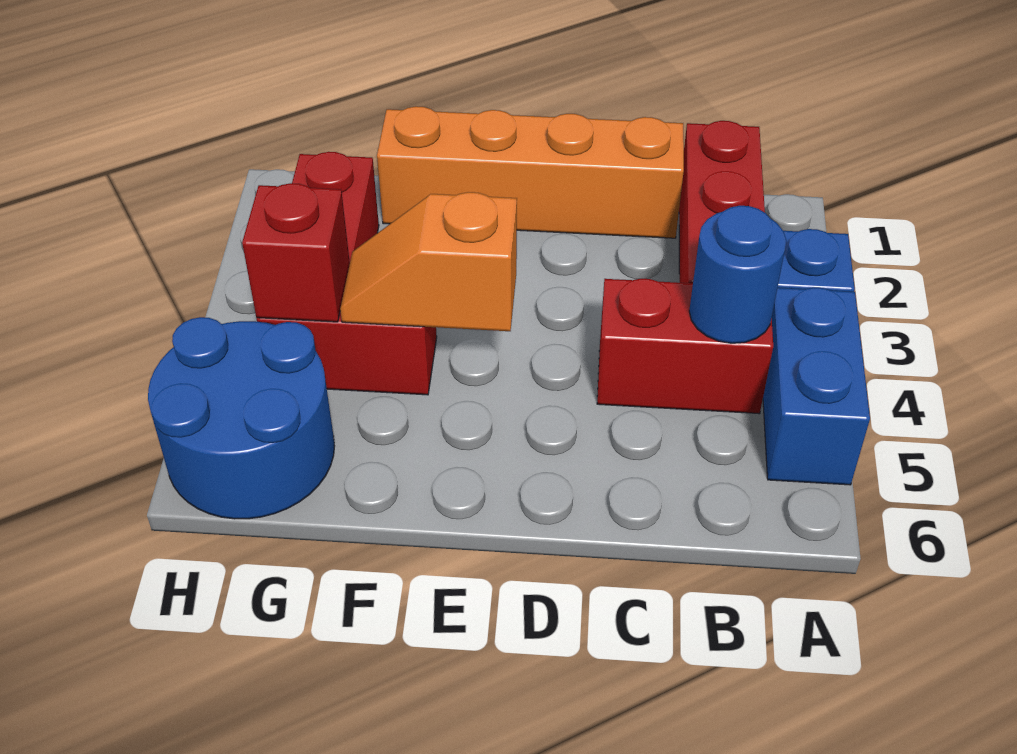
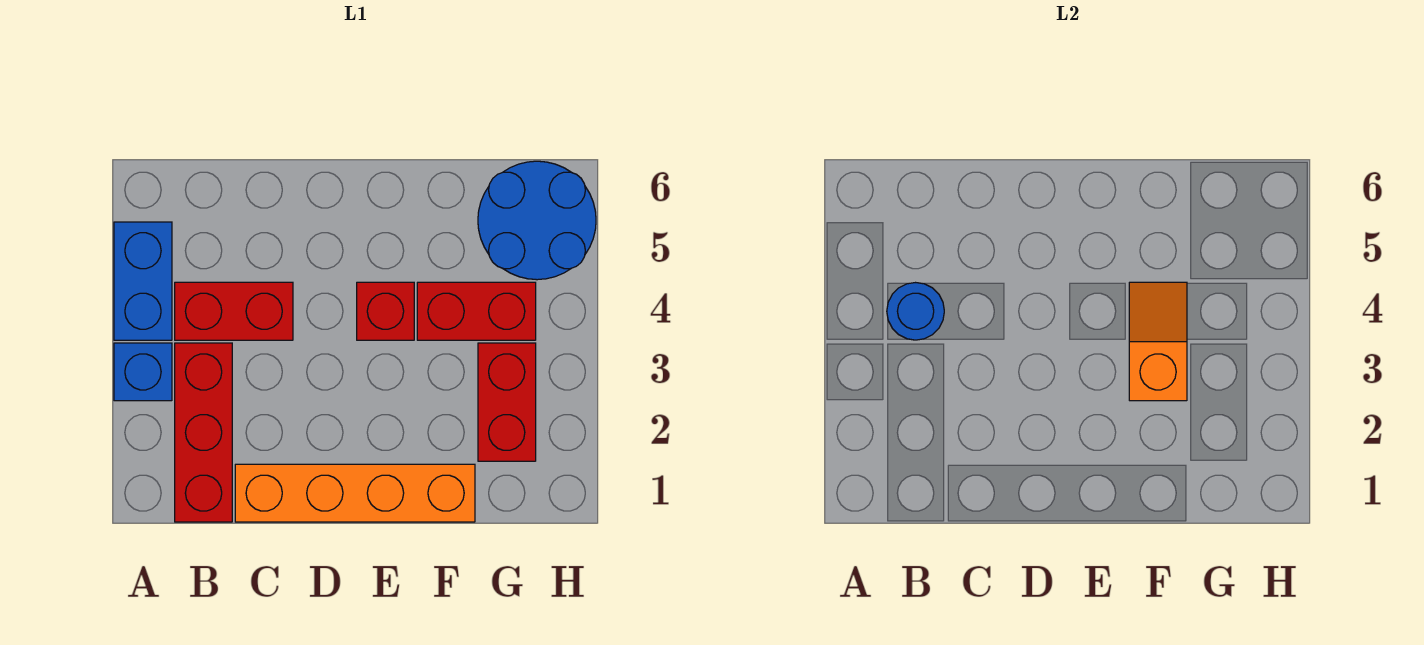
orange 1x2 slope [340,192,517,331] -> orange 1x2 slope turned to [1129,282,1187,401]
red 1x1 brick [242,183,350,322] -> red 1x1 brick moved to [357,282,414,340]

